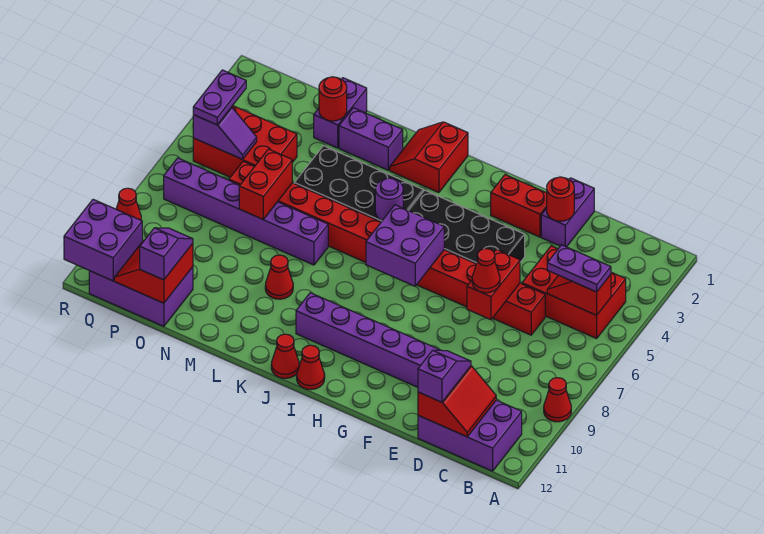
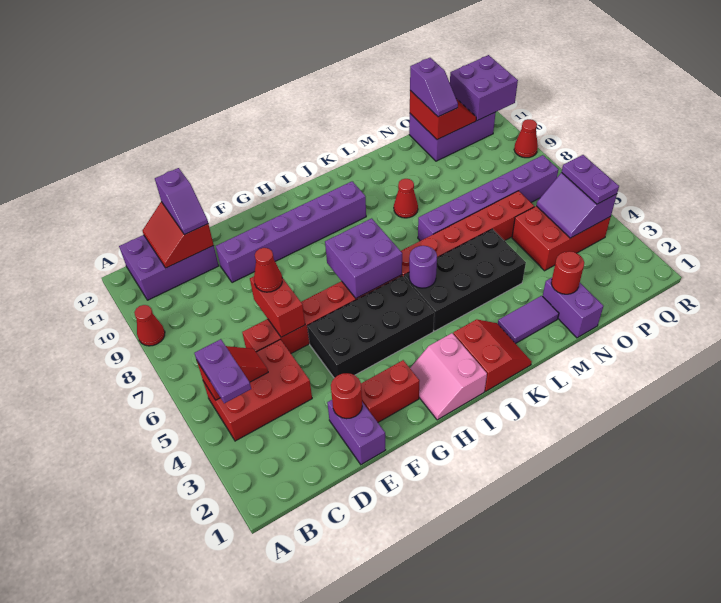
purple 1x2 plate [547,245,611,292] -> purple 1x2 plate turned to [194,339,251,403]
none -> pink 2x2 slope [410,333,487,420]
red 1x1 cone [297,345,325,389] -> none
red 1x1 cone [271,334,299,378] -> none
purple 1x2 brick [339,108,403,170] -> purple 1x2 tile [498,296,559,344]
red 1x2 brick [239,149,292,220] -> none
purple 1x2 slope [193,107,257,159] -> purple 2x2 slope [536,173,617,238]

